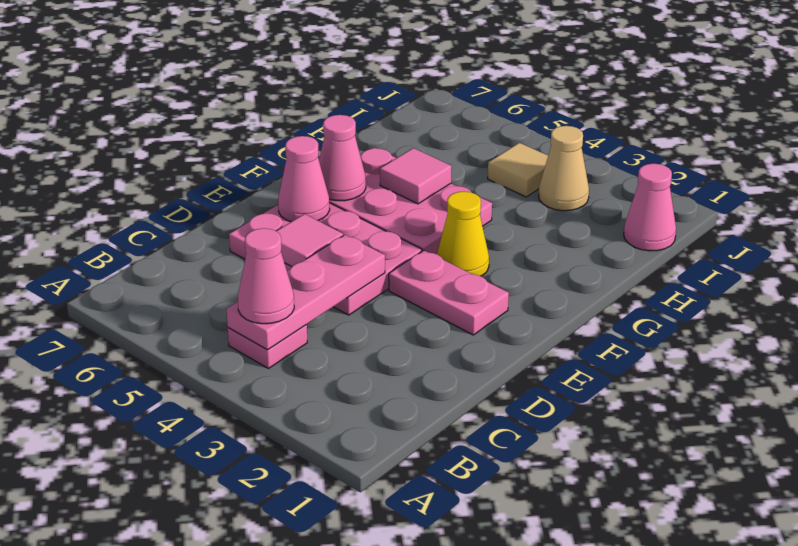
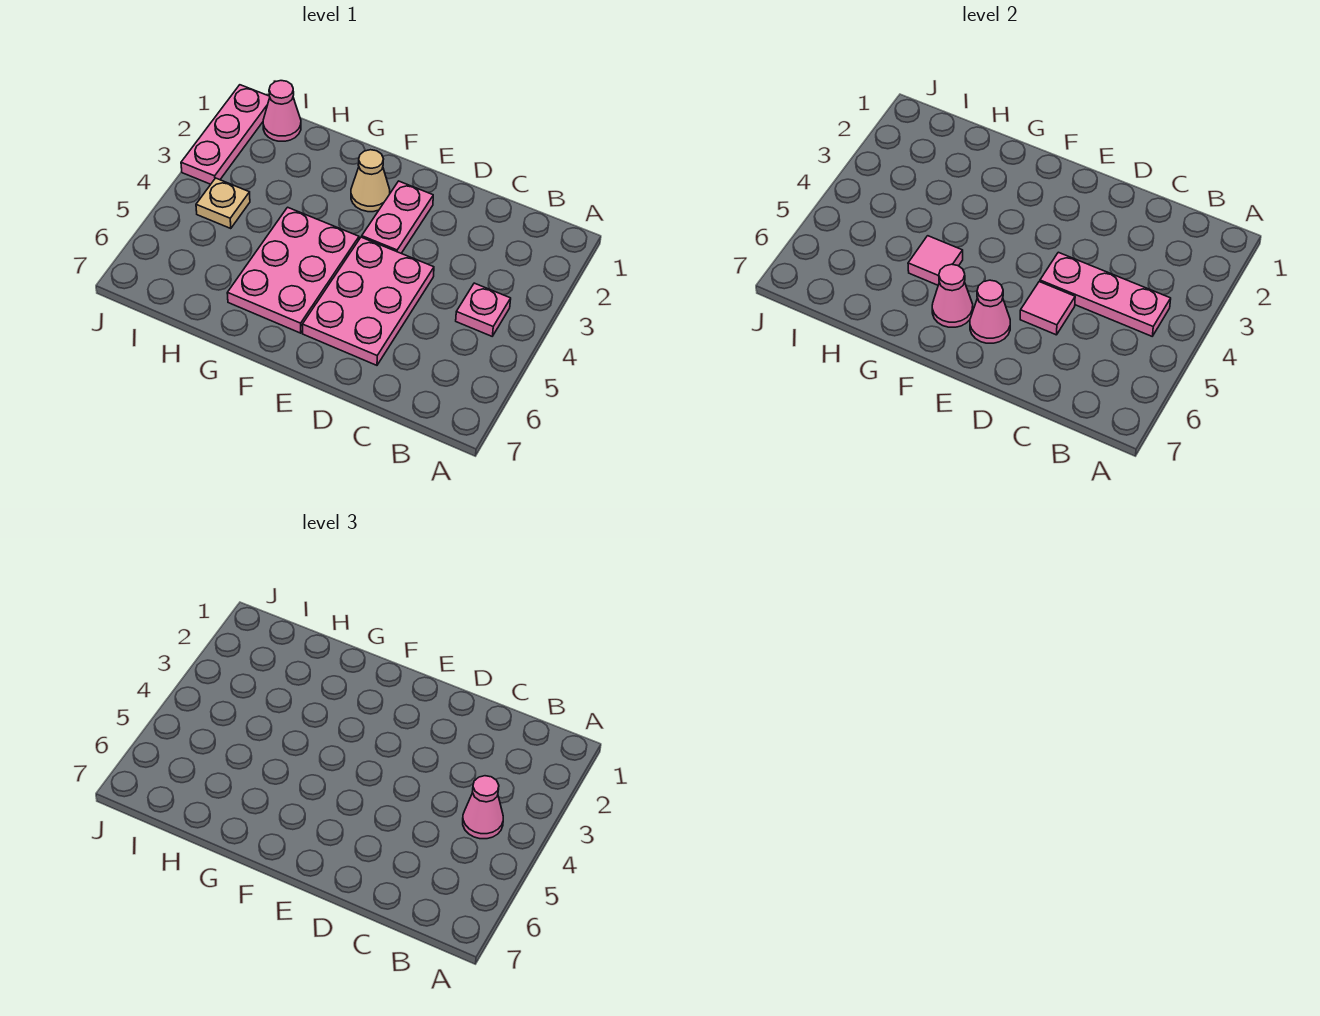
yellow 1x1 cone [437,192,489,276] -> none
tan 1x1 cone [539,126,589,211] -> tan 1x1 cone moved to [351,150,390,212]
tan 1x1 tile [488,143,548,197] -> tan 1x1 plate [196,178,250,229]
none -> pink 1x3 plate [181,85,270,184]

